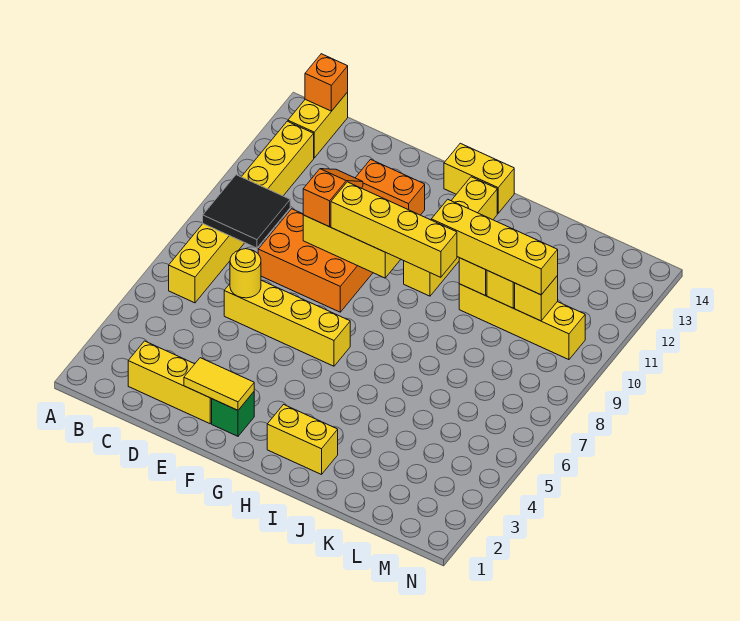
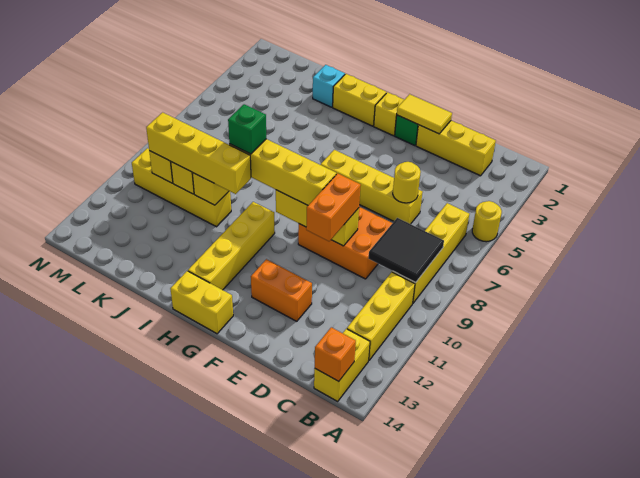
none -> yellow 1x1 round brick [472,201,502,242]
orange 1x2 slope [303,169,363,227] -> orange 1x2 brick [306,173,361,241]
none -> yellow 1x1 brick [374,92,404,136]
none -> green 1x1 brick [228,104,266,154]
none -> cyan 1x1 brick [313,65,345,107]

